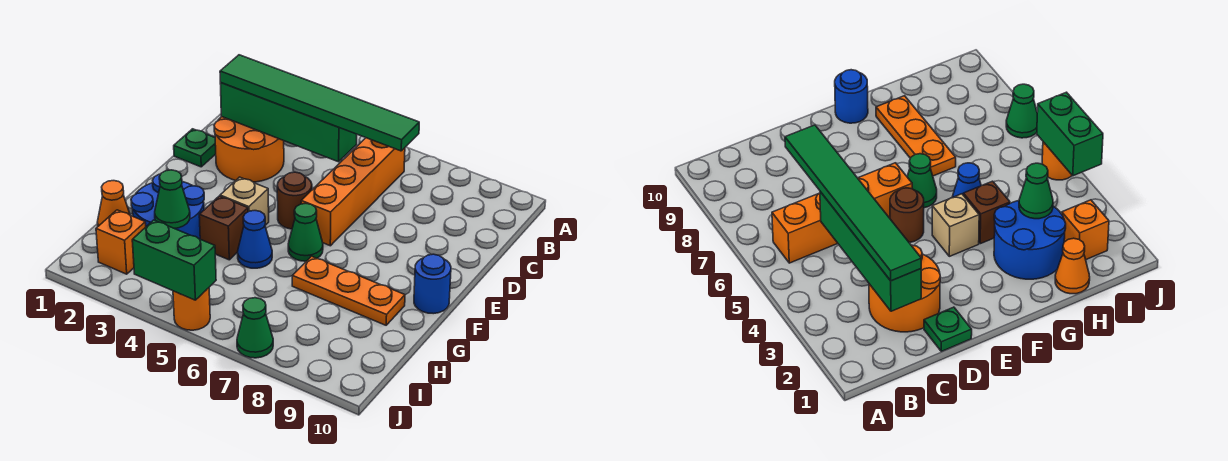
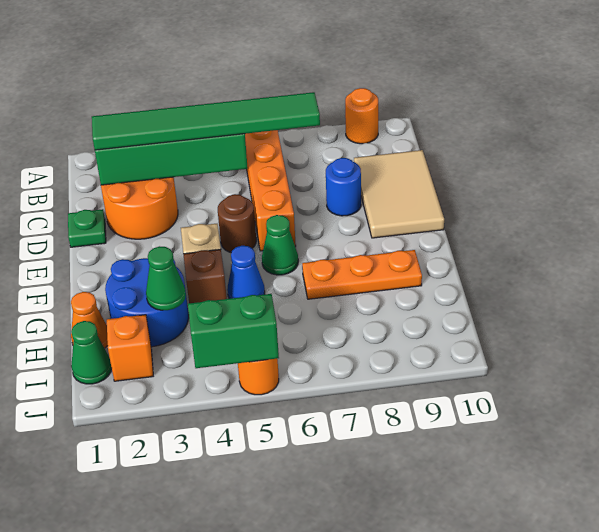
none -> orange 1x1 round brick [345,88,378,144]
none -> tan 2x3 tile [354,150,444,238]
blue 1x1 round brick [414,254,451,314] -> blue 1x1 round brick moved to [326,158,361,216]
green 1x1 cone [237,298,273,358] -> green 1x1 cone moved to [71,321,112,384]

